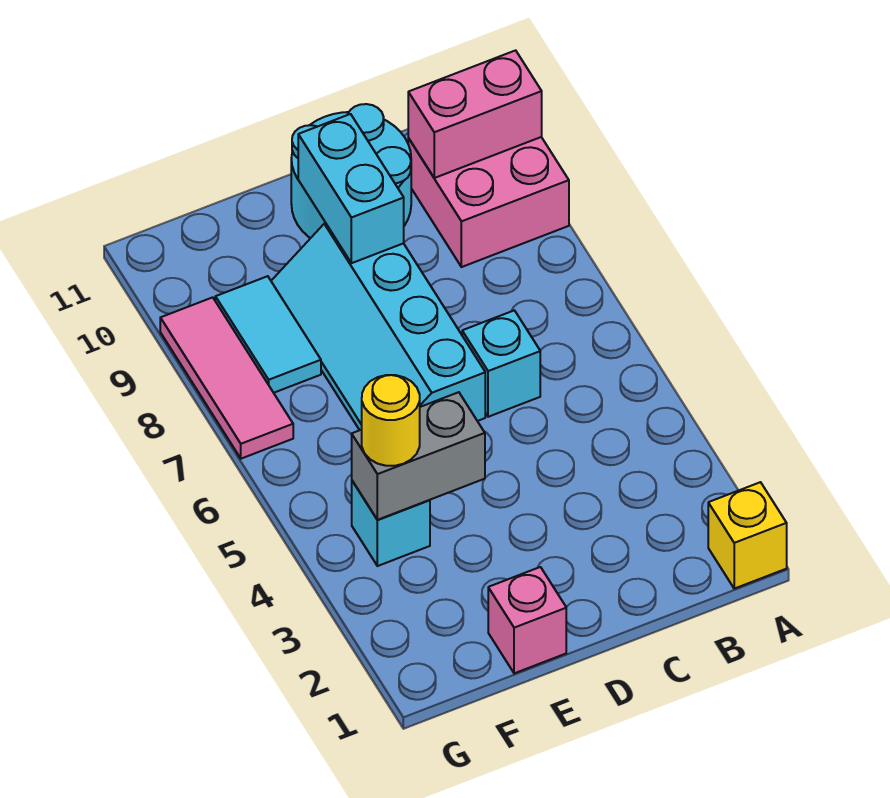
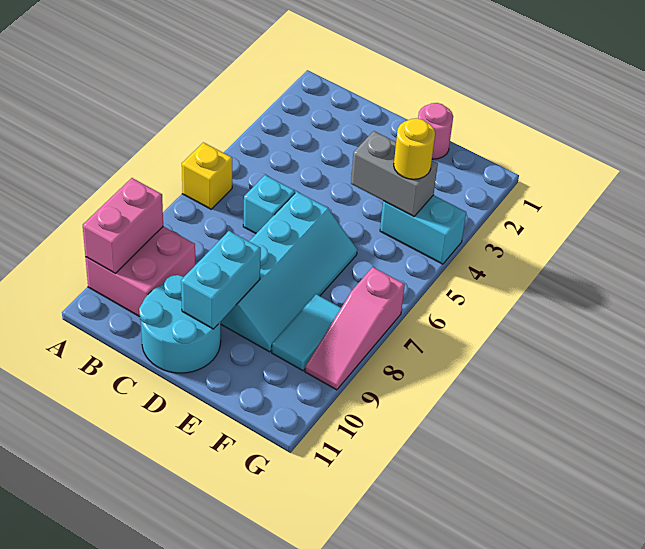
yellow 1x1 brick [708,482,787,589] -> yellow 1x1 brick moved to [182,142,232,209]
pink 1x2 brick [408,50,542,178] -> pink 1x2 brick turned to [83,178,163,273]
pink 1x1 brick [488,567,566,673] -> pink 1x1 round brick [418,103,453,159]
cyan 1x1 brick [352,481,430,566] -> cyan 1x2 brick [380,195,466,264]
pink 1x3 tile [160,297,293,459] -> pink 1x3 slope [305,267,405,390]

